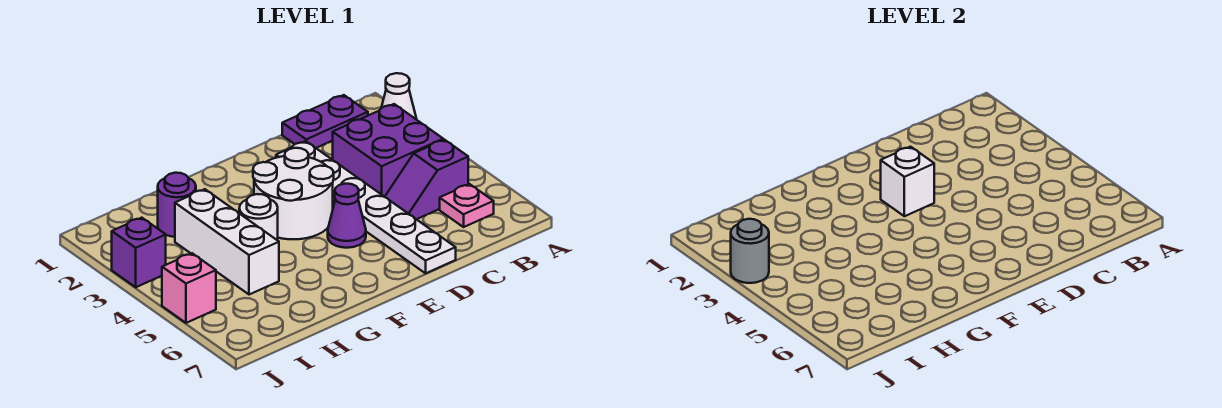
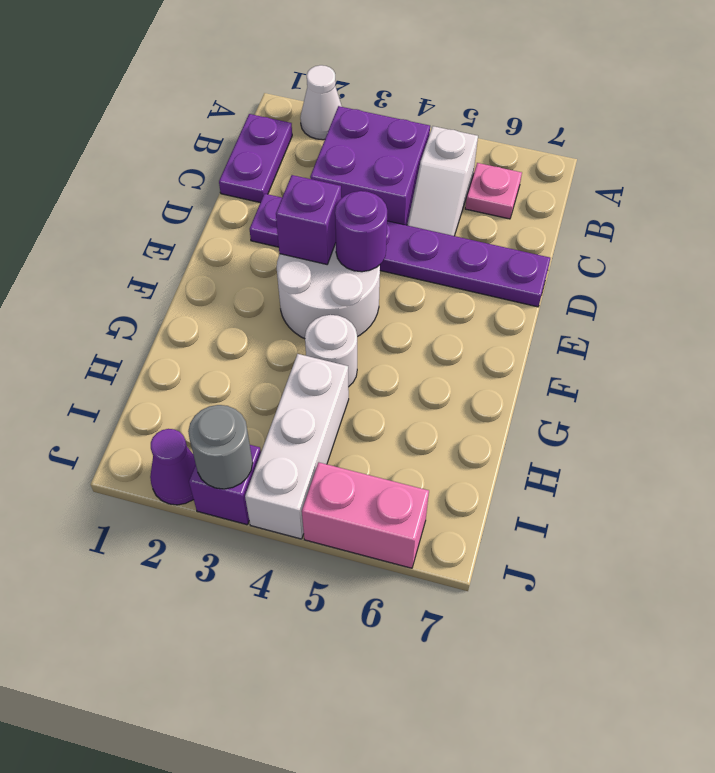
purple 1x2 slope [385,140,468,219] -> white 1x2 slope [407,126,478,236]
white 1x6 plate [276,141,456,273] -> purple 1x6 plate [250,194,550,307]
white 1x1 brick [881,147,934,216] -> purple 1x1 brick [276,175,341,264]
purple 1x1 cone [328,184,366,248] -> purple 1x1 cone moved to [150,429,196,505]
purple 1x1 round brick [158,173,196,237] -> purple 1x1 round brick moved to [335,191,387,272]
white 1x3 brick [175,189,279,295] -> white 1x3 brick turned to [245,354,349,539]
pink 1x1 brick [162,253,216,323] -> pink 1x2 brick [302,462,429,568]

